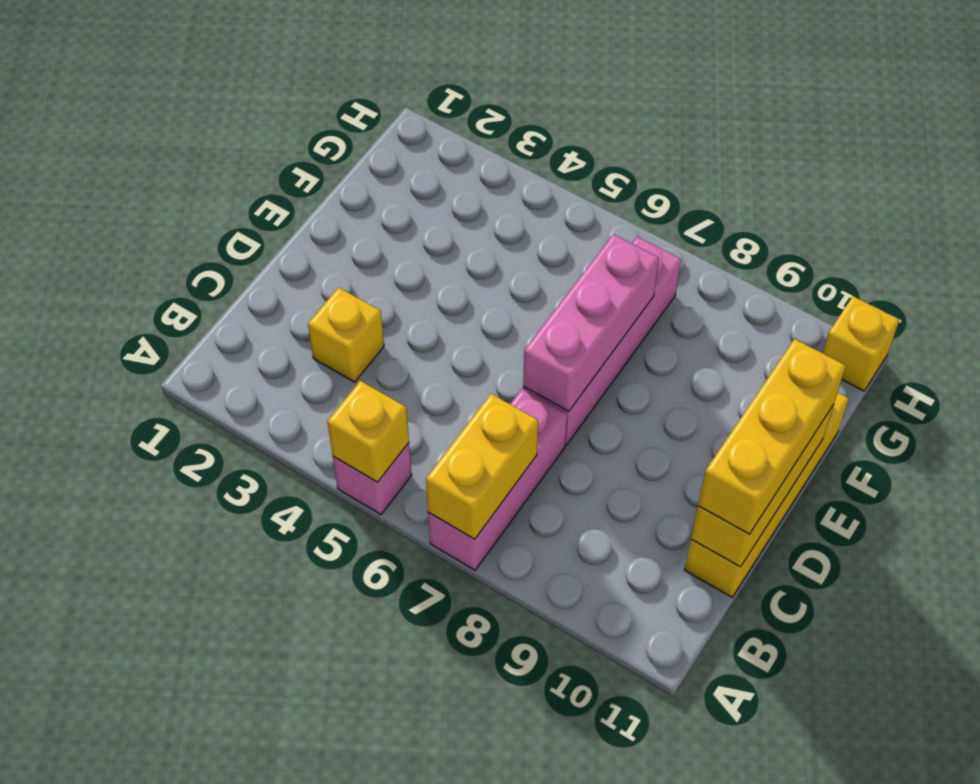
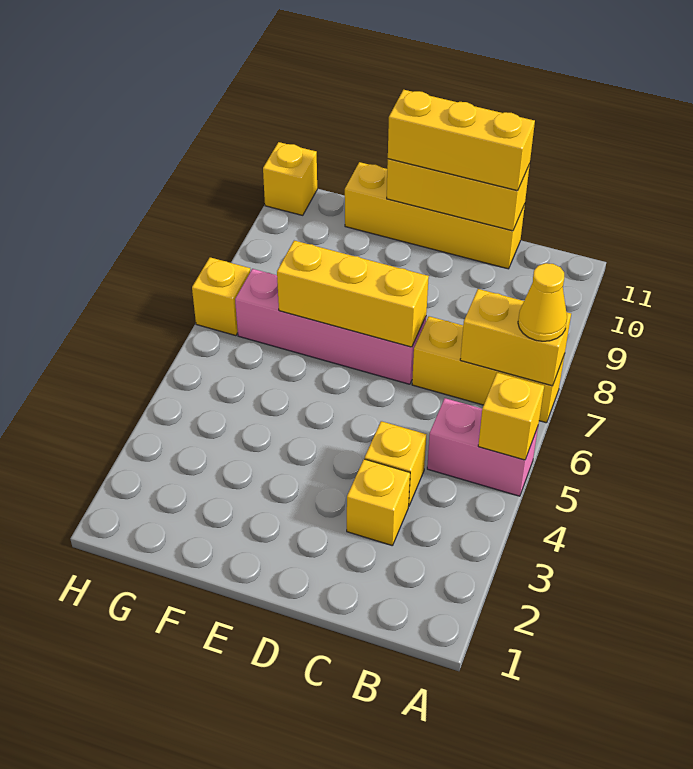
pink 1x1 brick [333,443,412,514] -> pink 1x2 brick [427,398,538,496]
pink 1x3 brick [428,389,567,570] -> yellow 1x3 brick [412,316,565,423]
none -> yellow 1x1 cone [518,263,567,341]
none -> yellow 1x1 brick [365,421,426,506]
pink 1x3 brick [523,234,659,411] -> yellow 1x3 brick [277,241,429,347]
none -> yellow 1x1 brick [192,257,250,336]

